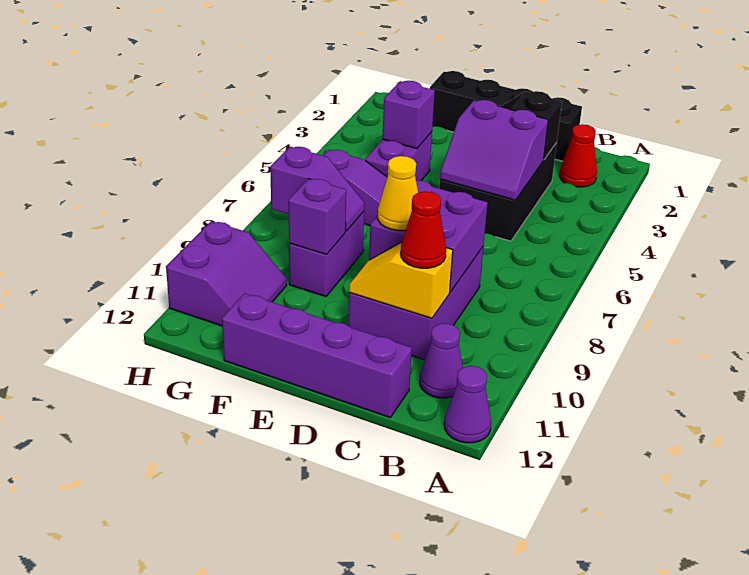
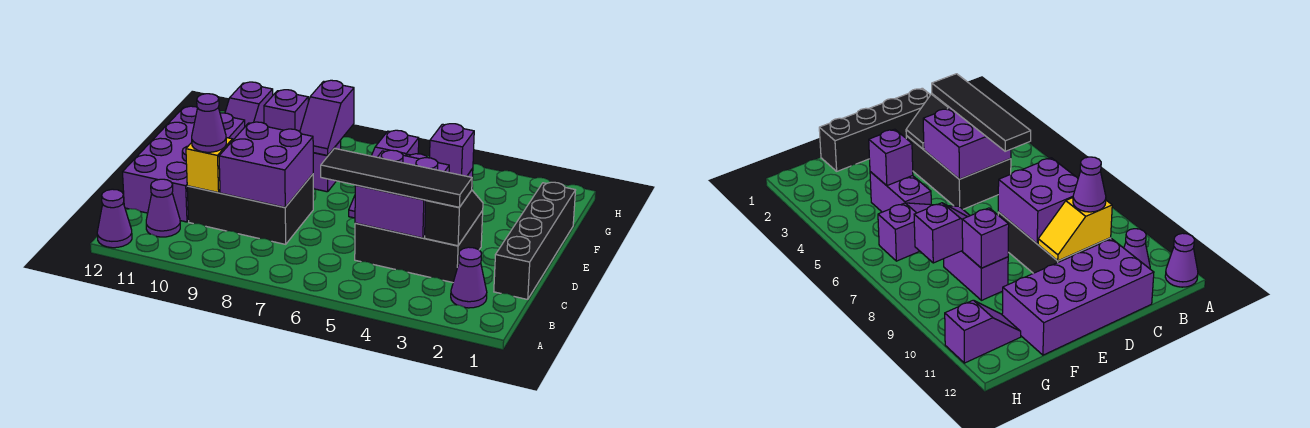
red 1x1 cone [559,124,597,187] -> purple 1x1 cone [451,247,487,308]
none -> black 1x4 tile [321,148,472,207]
purple 2x2 slope [440,100,548,200] -> purple 2x2 brick [355,150,449,238]
purple 2x3 brick [348,247,483,360] -> black 2x3 brick [187,174,313,244]
red 1x1 cone [401,191,446,268] -> purple 1x1 cone [192,94,226,152]
purple 1x4 brick [222,293,412,417] -> purple 2x4 brick [123,106,245,222]
yellow 1x1 cone [378,156,418,231] -> none
purple 2x2 slope [166,221,287,326] -> purple 1x2 slope [225,82,273,126]

